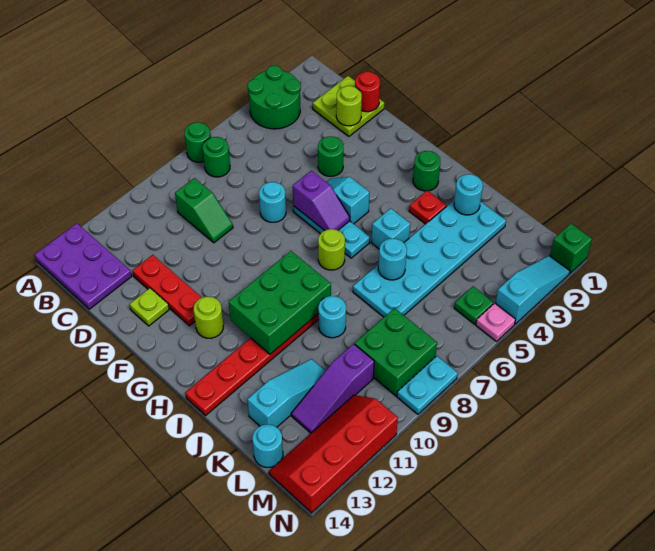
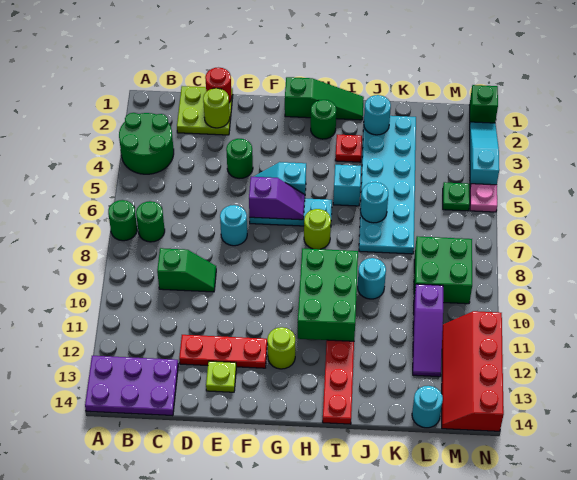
none -> green 1x3 slope [285,77,364,120]
cyan 1x3 slope [247,359,325,427] -> none
cyan 1x2 plate [397,356,458,414] -> none

